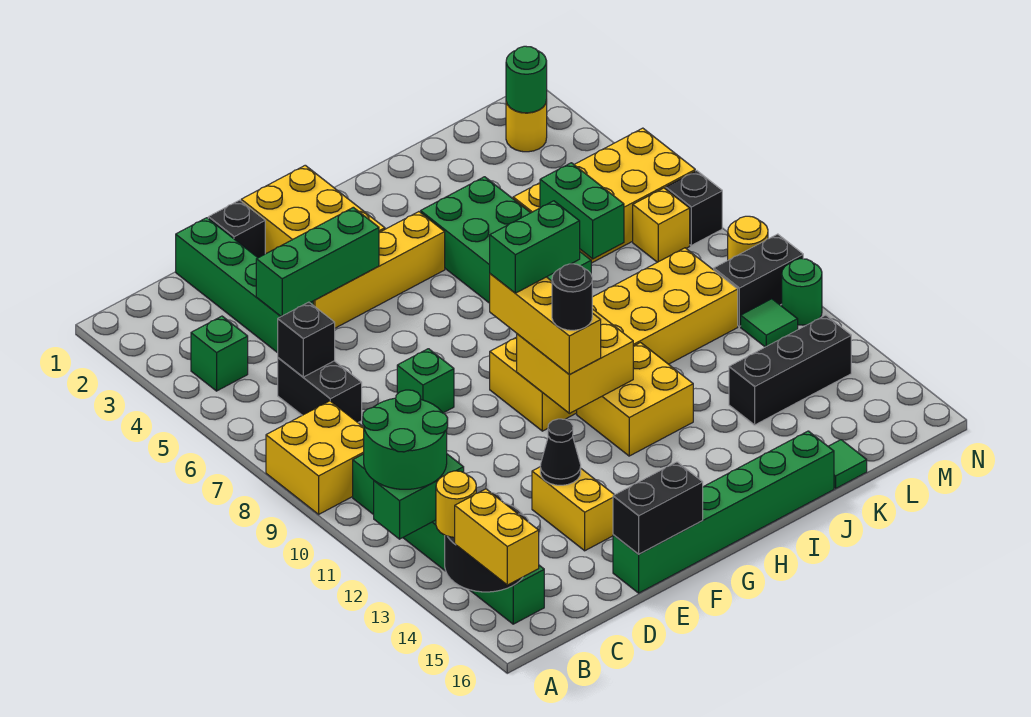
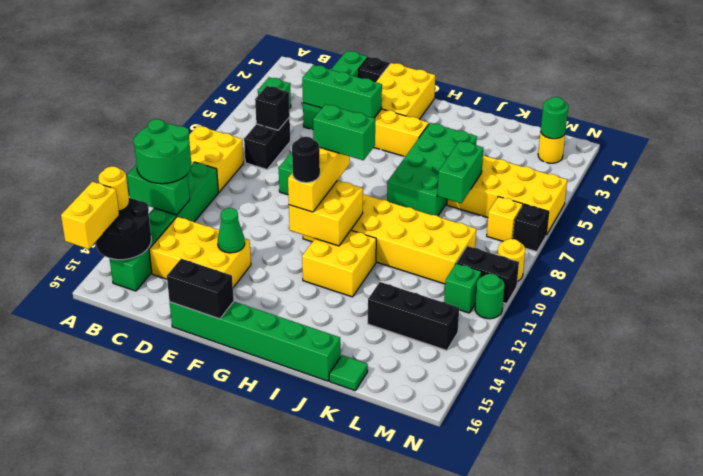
yellow 1x2 brick [532,467,614,551] -> yellow 2x3 brick [149,217,251,287]
black 1x1 cone [540,419,581,485] -> green 1x1 cone [218,208,245,253]
green 1x1 tile [741,299,798,347] -> green 1x1 brick [444,263,482,313]

